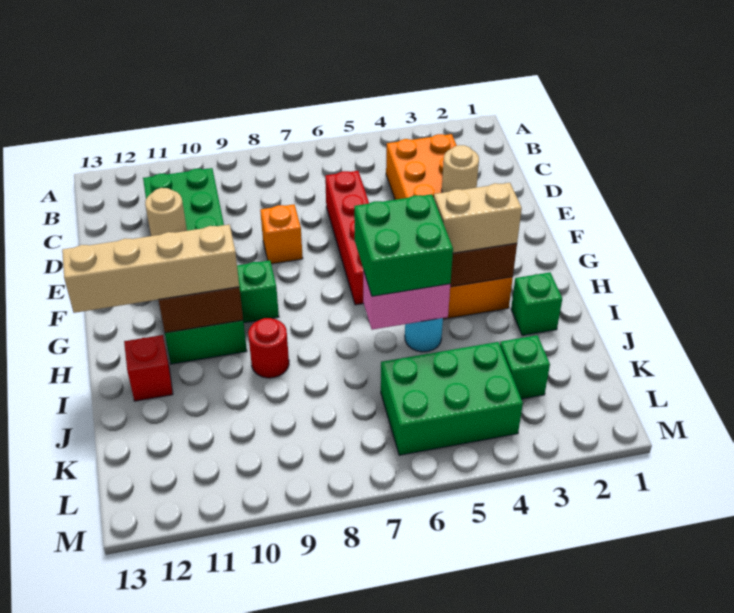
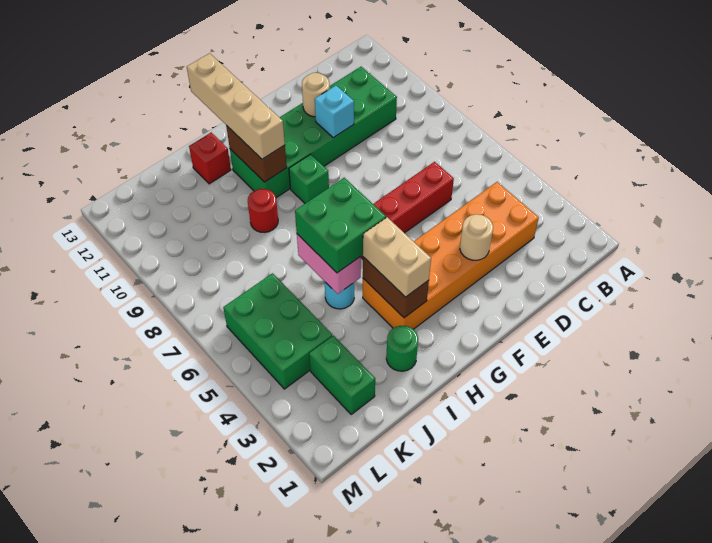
orange 1x1 brick [260,204,303,264] -> none
none -> cyan 1x1 brick [315,86,354,138]
green 1x1 brick [511,272,562,336] -> green 1x1 round brick [386,326,418,371]
green 1x1 brick [500,335,550,399] -> green 1x2 brick [309,335,375,414]

